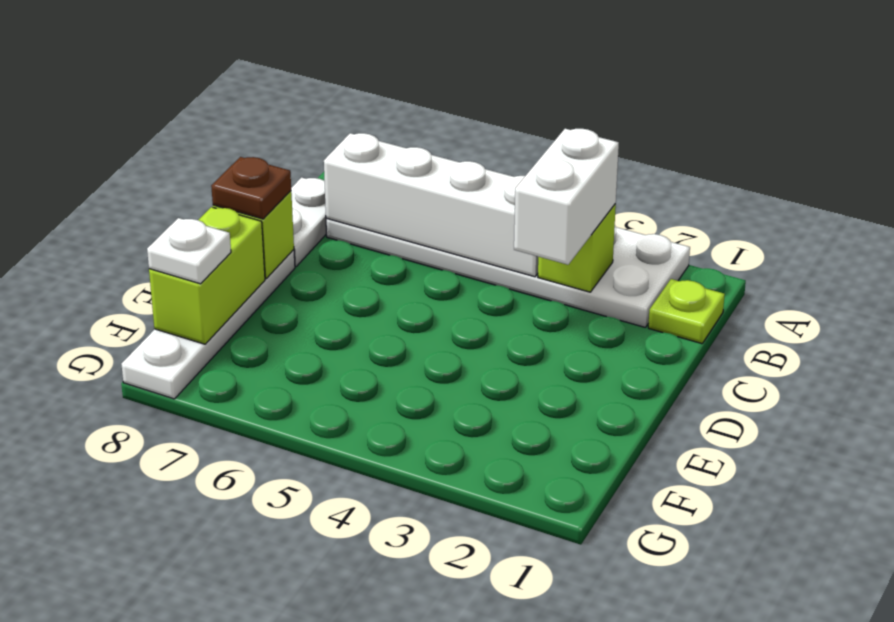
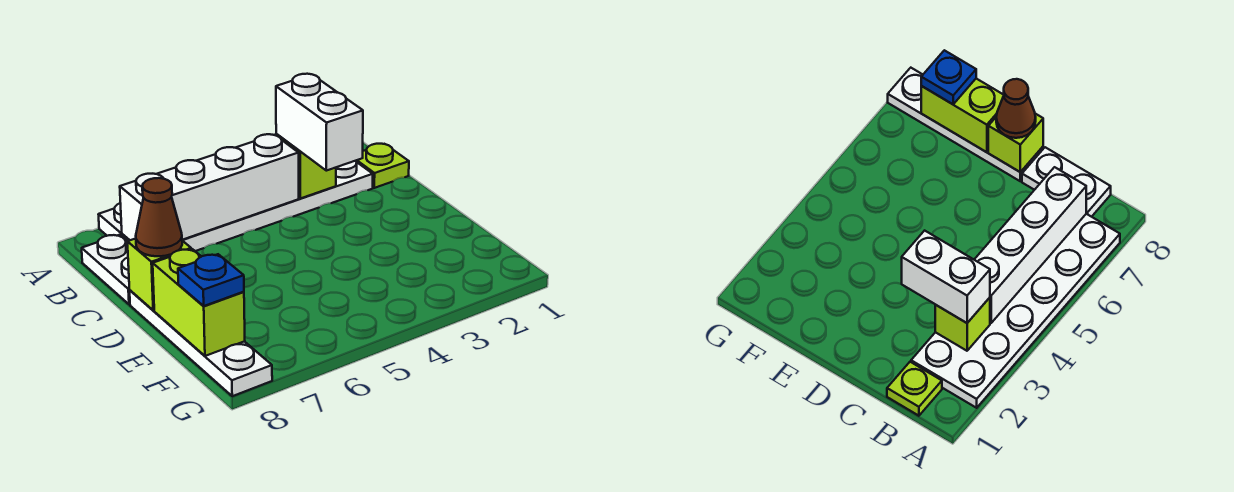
brown 1x1 plate [211,157,291,219] -> brown 1x1 cone [136,178,182,256]
white 1x1 plate [147,218,231,284] -> blue 1x1 plate [178,254,244,306]

